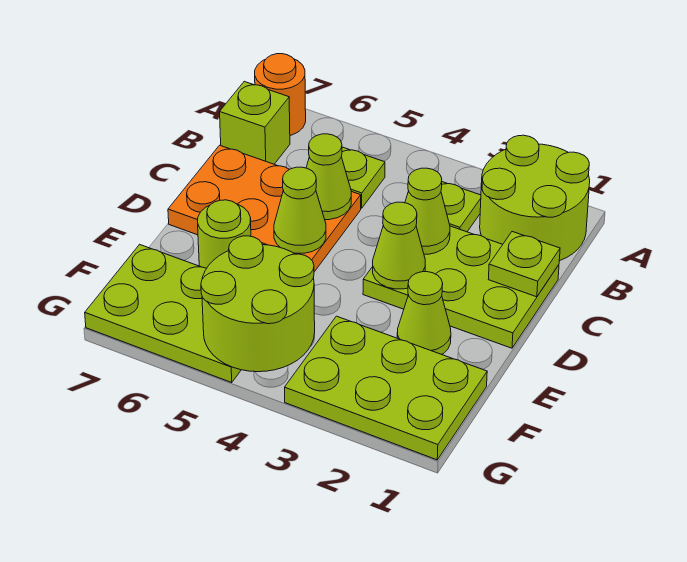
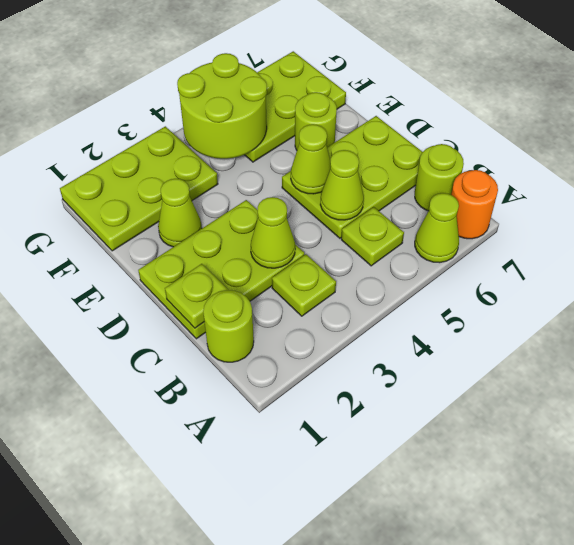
lime 2x2 round brick [480,135,590,261] -> lime 1x1 round brick [203,290,254,362]
lime 1x1 brick [220,81,290,164] -> lime 1x1 round brick [415,144,464,211]
orange 2x3 plate [168,145,361,272] -> lime 2x3 plate [282,116,422,238]
lime 1x1 cone [373,202,426,289] -> lime 1x1 cone moved to [415,193,459,263]

